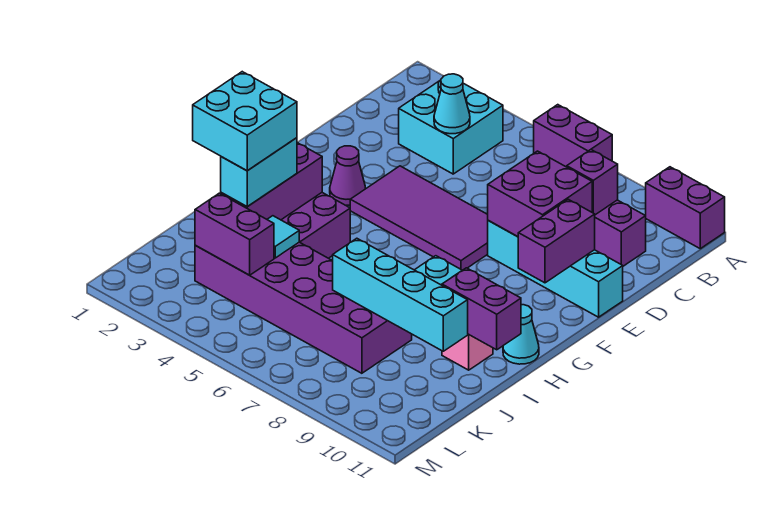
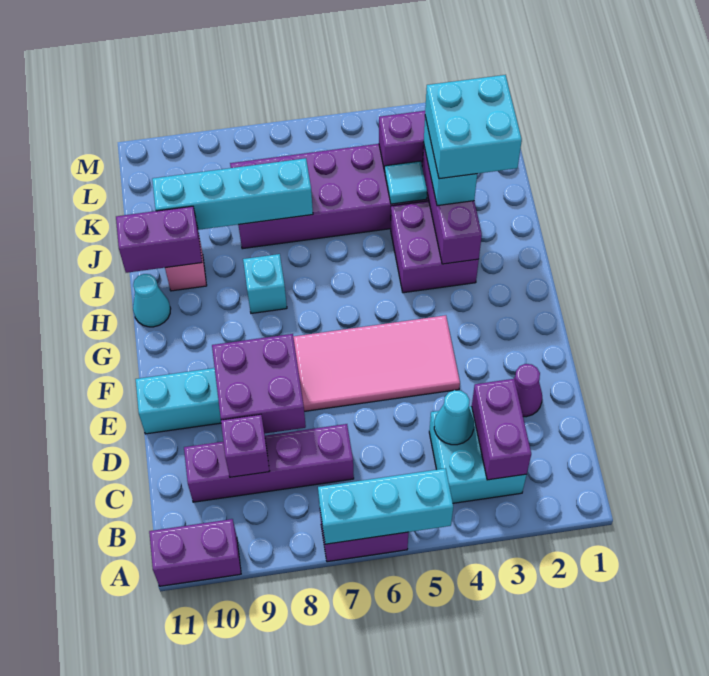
none -> cyan 1x3 brick [318,468,453,544]
purple 2x4 tile [350,166,488,270] -> pink 2x4 tile [293,315,460,411]
purple 1x2 brick [518,199,595,283] -> purple 1x2 brick moved to [472,379,531,480]
purple 1x1 cone [330,146,366,205] -> purple 1x1 cone moved to [514,364,542,417]

